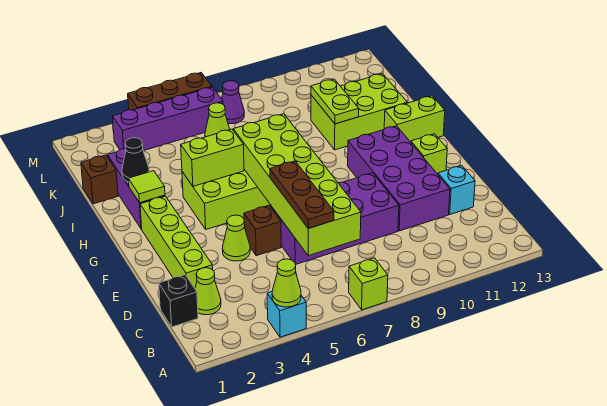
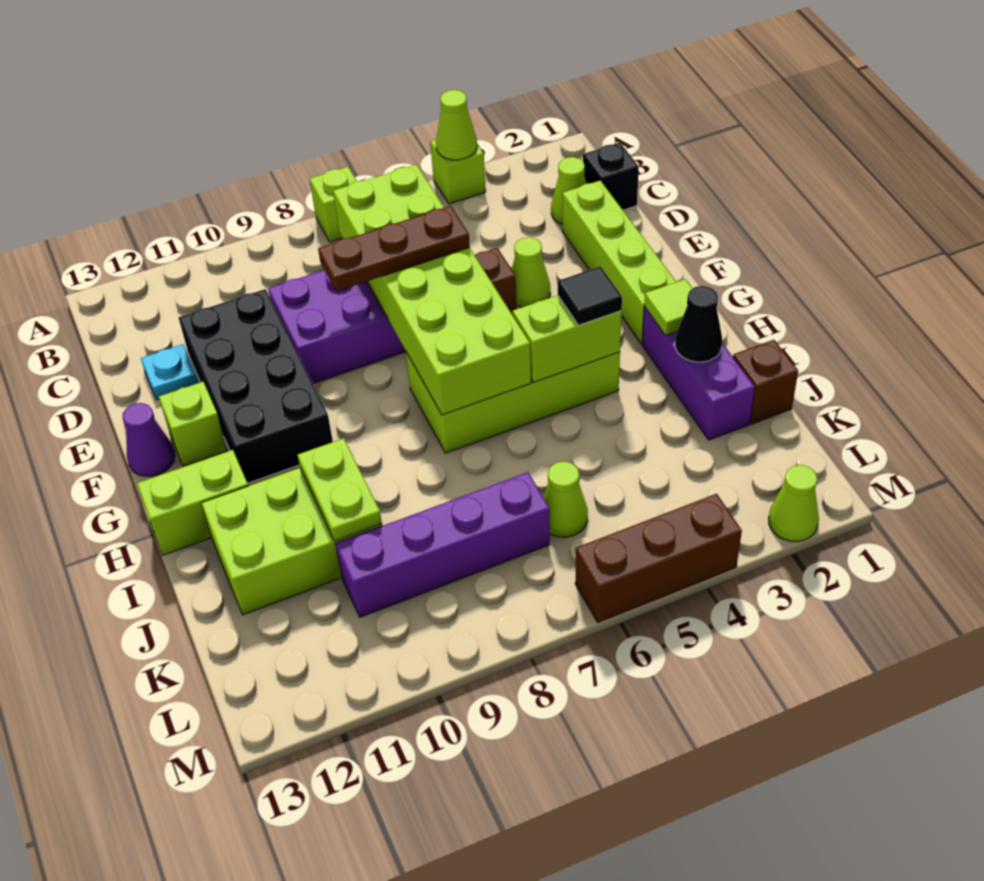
cyan 1x1 brick [267,292,306,337] -> lime 1x1 brick [430,140,486,204]
brown 1x3 plate [270,161,334,228] -> brown 1x3 plate turned to [318,206,470,291]
purple 2x4 brick [348,126,450,231] -> black 2x4 brick [179,289,333,483]
cyan 1x1 brick [438,166,475,214] -> cyan 1x1 plate [141,344,199,400]
none -> black 1x1 tile [558,266,622,325]
purple 1x4 brick [112,87,223,151] -> purple 1x4 brick moved to [335,472,550,617]
purple 1x1 cone [222,81,244,124] -> purple 1x1 cone moved to [123,403,175,477]
none -> lime 1x1 cone [768,465,819,541]

